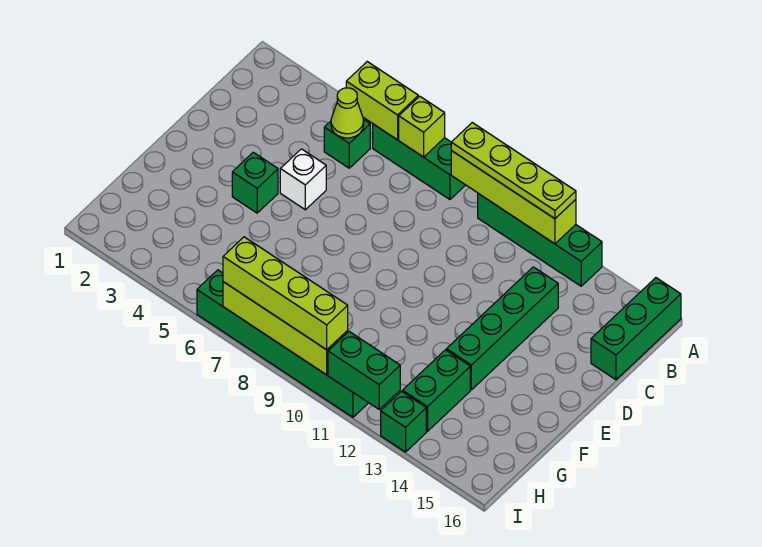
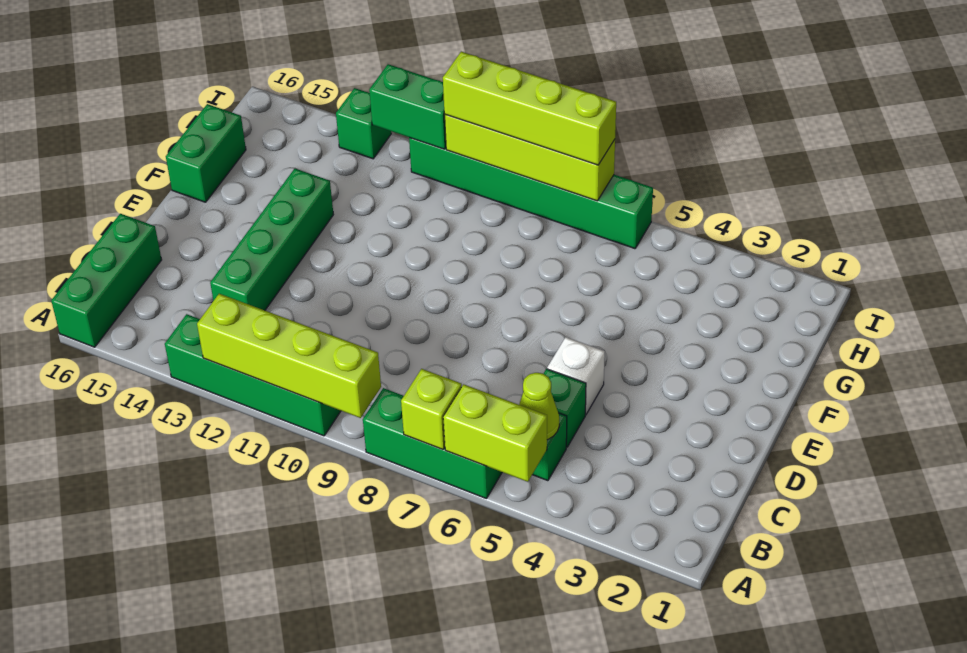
lime 1x4 plate [451,123,576,219] -> none
green 1x1 brick [232,152,278,213] -> green 1x1 brick moved to [544,369,586,447]
green 1x2 brick [403,350,470,431] -> green 1x2 brick moved to [166,104,246,202]

